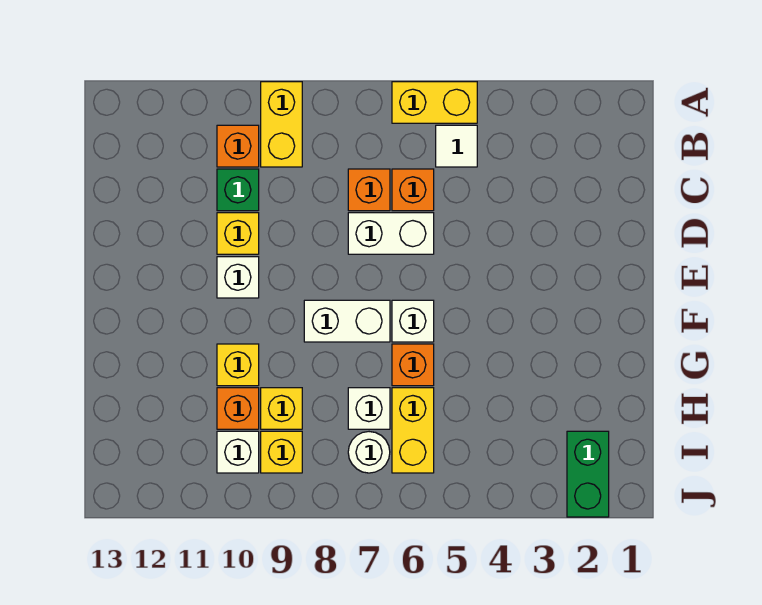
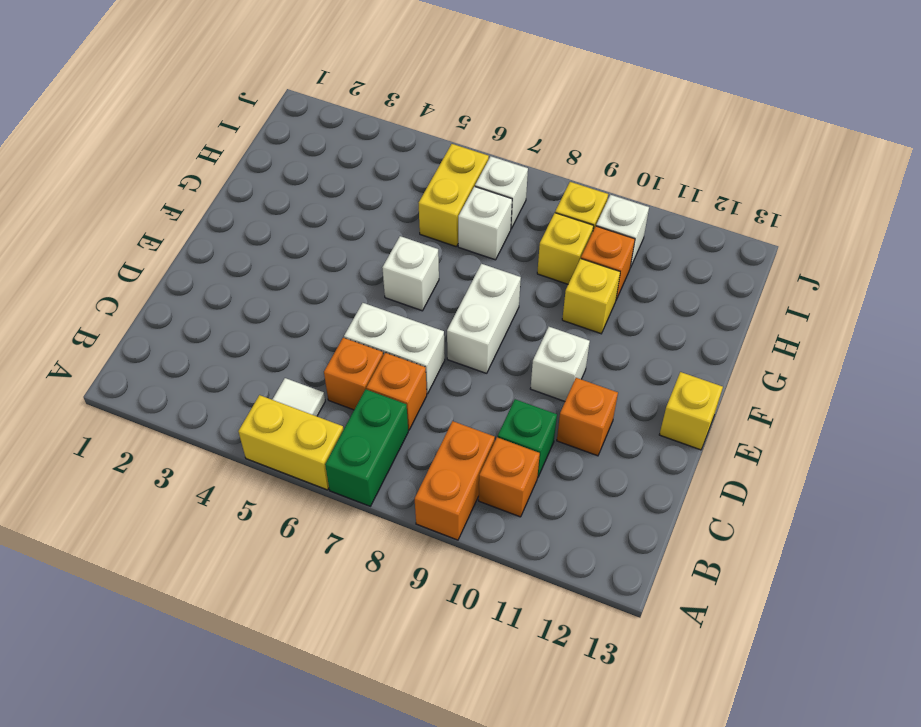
yellow 1x2 brick [261,82,302,167] -> orange 1x2 brick [415,421,495,540]
yellow 1x1 brick [217,213,259,254] -> yellow 1x1 brick moved to [659,372,723,450]
white 1x2 brick [304,300,390,342] -> white 1x2 brick turned to [447,264,521,373]
orange 1x1 brick [392,344,434,386] -> orange 1x1 brick moved to [557,378,618,456]
green 1x2 brick [567,431,609,517] -> green 1x2 brick moved to [325,389,408,506]
white 1x1 round brick [348,432,390,473] -> white 1x1 brick [475,156,528,229]

